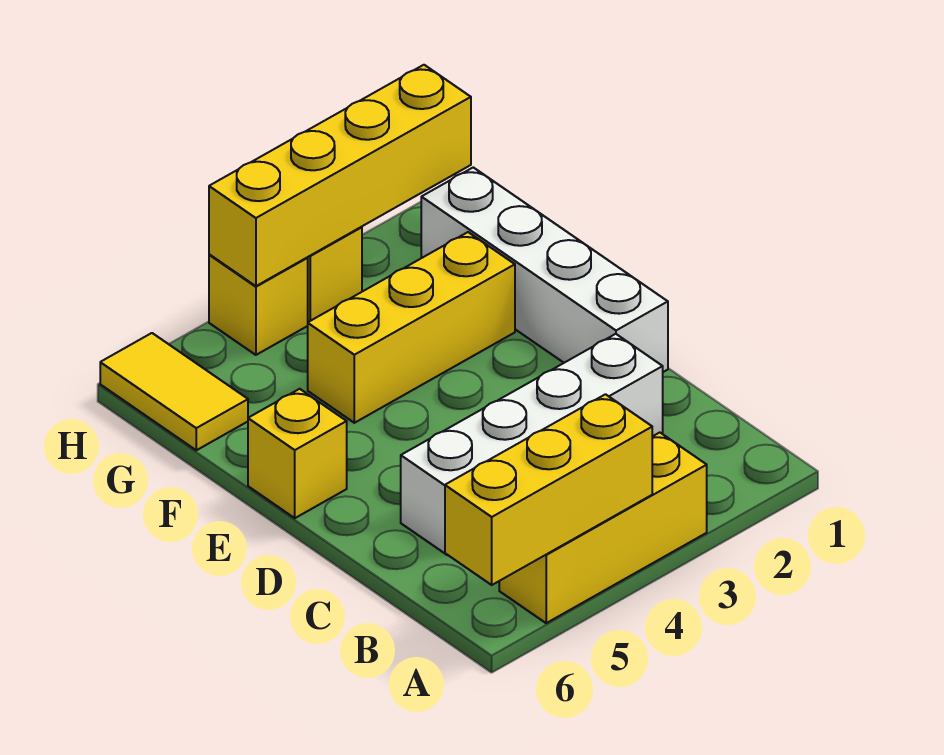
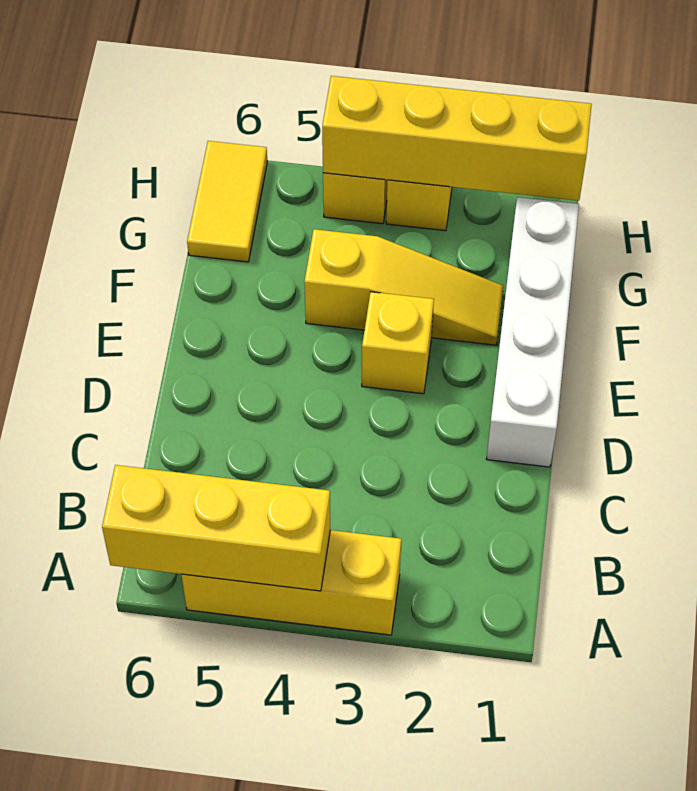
white 1x4 brick [401,334,663,555] -> none
yellow 1x1 brick [248,389,347,518] -> yellow 1x1 brick moved to [362,292,434,394]
yellow 1x3 brick [308,232,515,423] -> yellow 1x3 slope [304,229,503,345]

